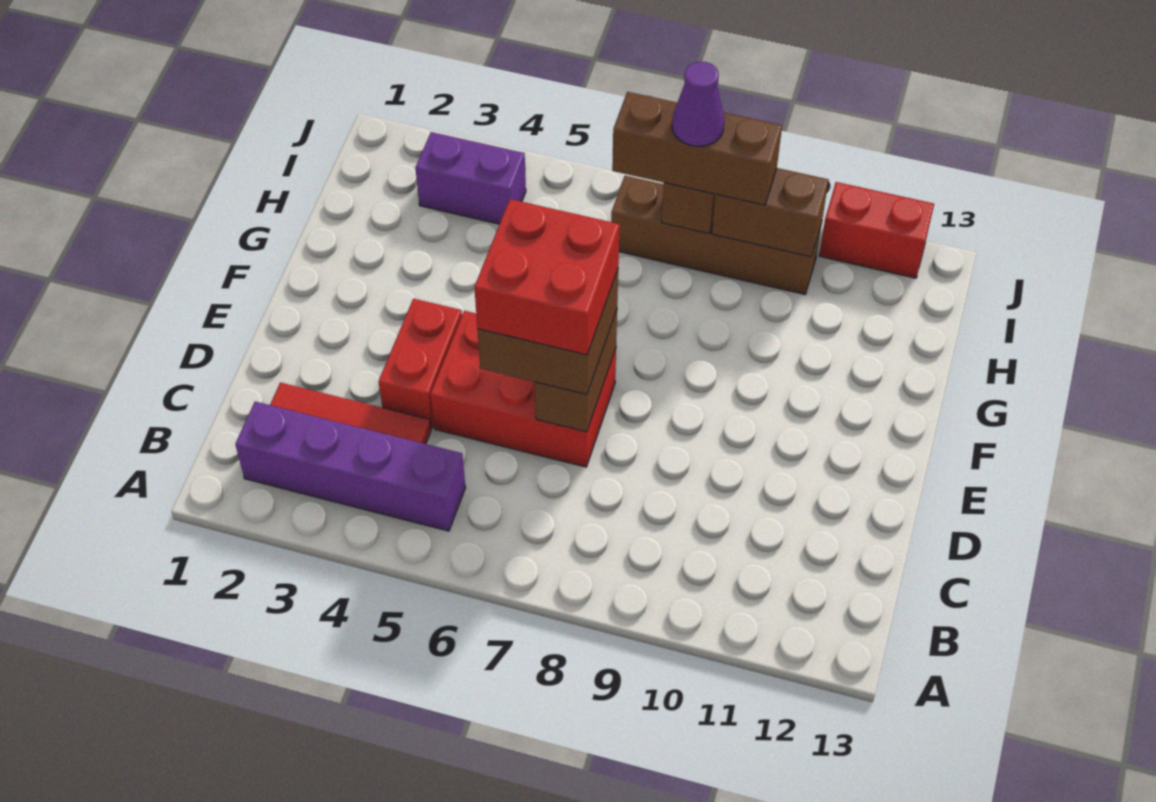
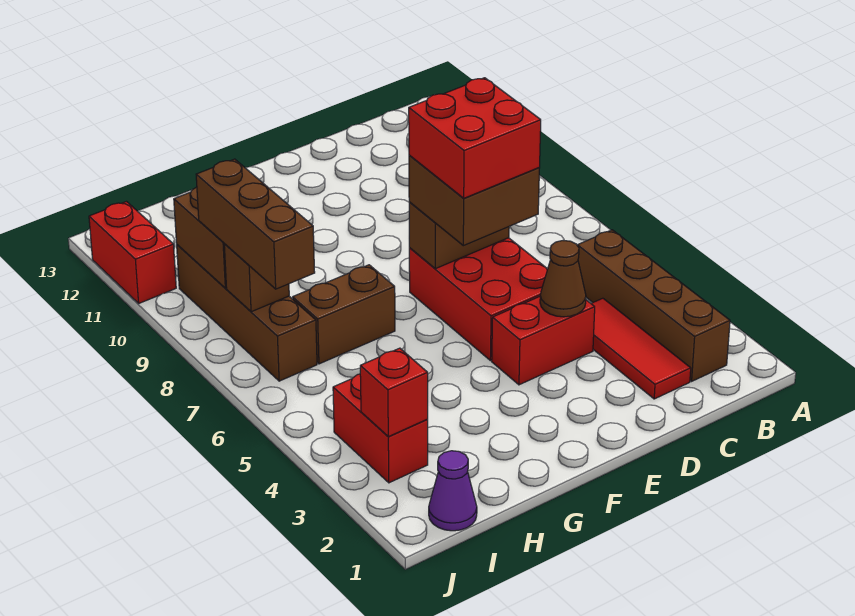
purple 1x4 brick [235,402,465,531] -> brown 1x4 brick [577,230,730,381]
none -> brown 1x1 cone [540,241,586,317]
none -> brown 1x2 brick [293,265,395,364]
purple 1x2 brick [415,132,526,224] -> red 1x2 brick [333,374,428,483]
none -> red 1x1 brick [360,348,428,437]
purple 1x1 cone [672,61,724,146] -> purple 1x1 cone moved to [429,451,477,531]

